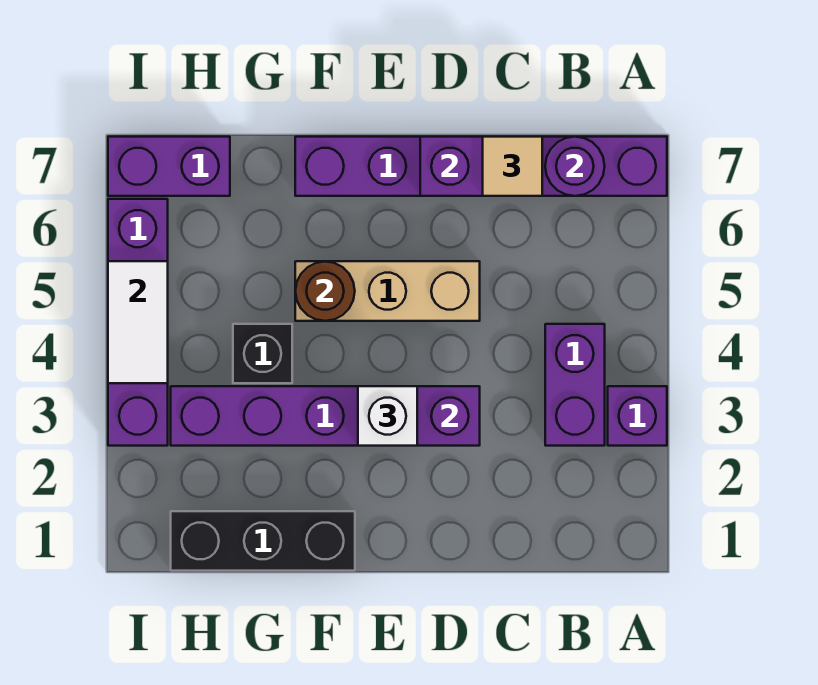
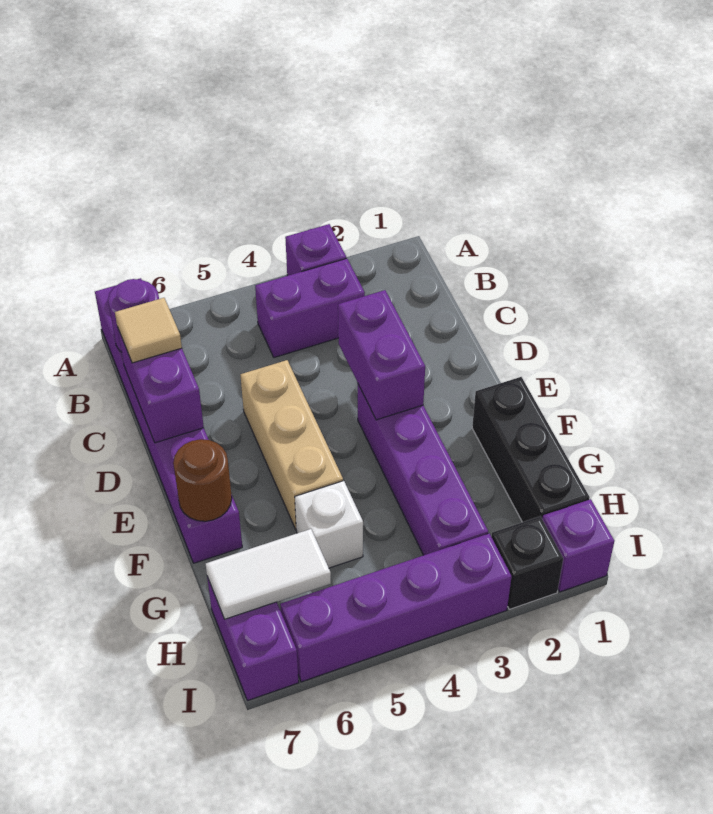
white 1x1 brick [358,386,417,446] -> white 1x1 brick moved to [295,481,363,568]
brown 1x1 round brick [295,261,355,321] -> brown 1x1 round brick moved to [173,439,232,521]
black 1x1 brick [233,324,292,383] -> black 1x1 brick moved to [491,516,563,609]
none -> purple 1x1 brick [542,499,614,592]
white 1x2 tile [108,261,168,383] -> white 1x2 tile moved to [206,529,331,619]

